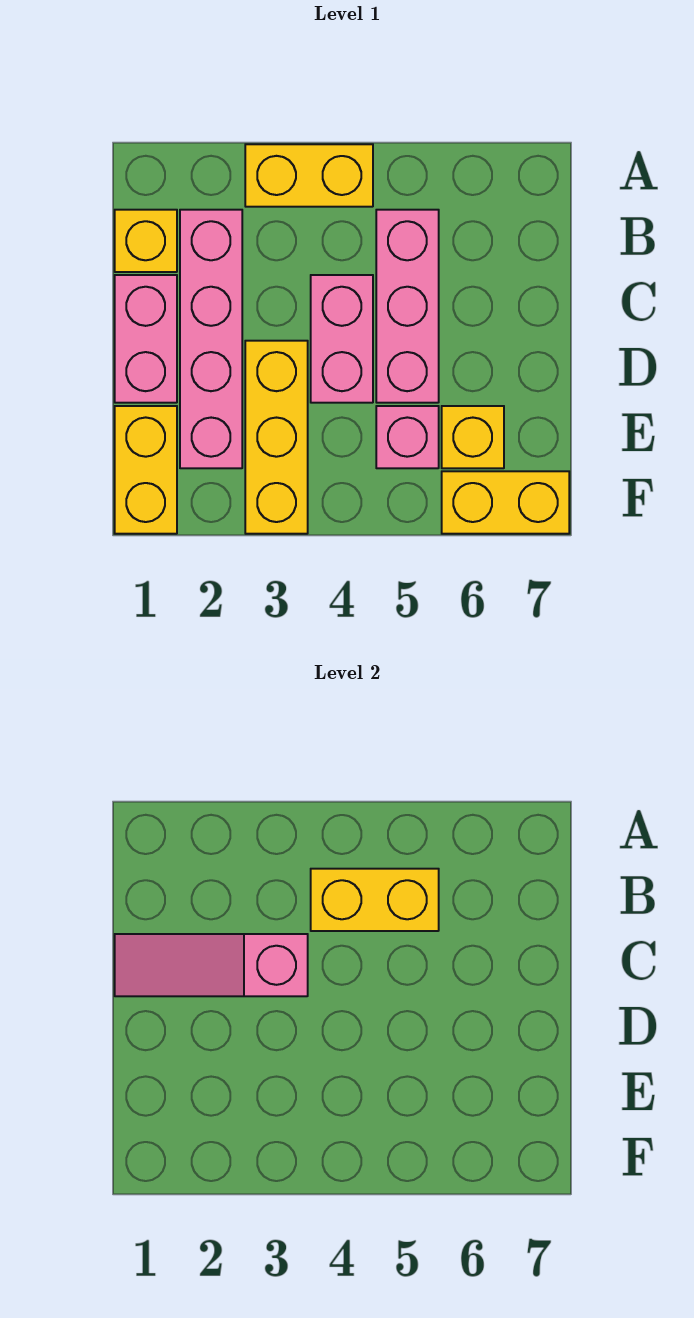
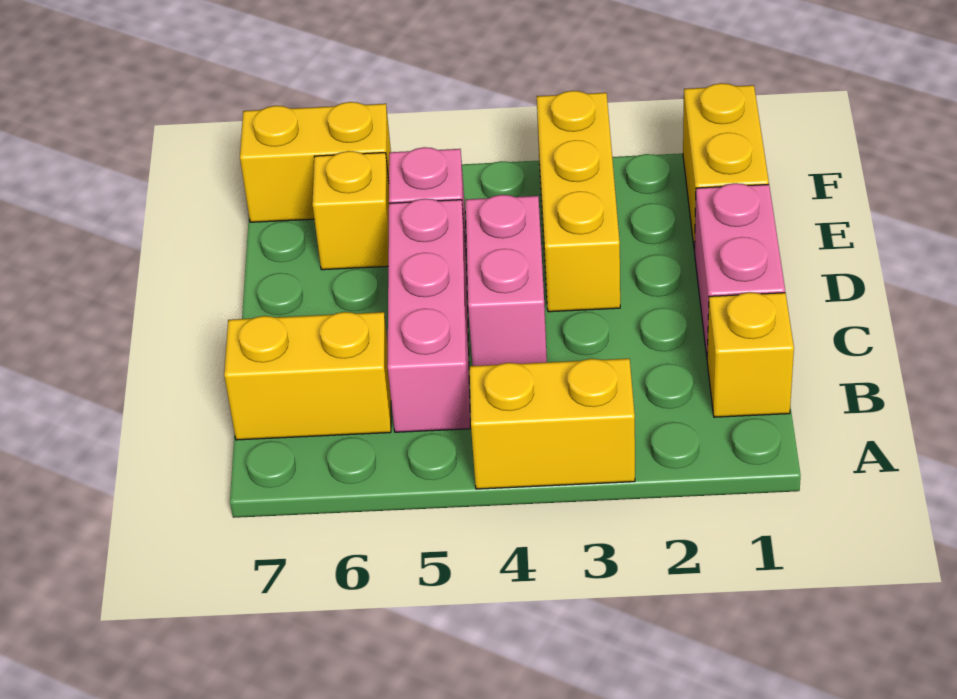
pink 1x4 brick [180,210,242,468] -> none
yellow 1x2 brick [311,869,439,931] -> yellow 1x2 brick moved to [224,312,391,440]
pink 1x3 slope [115,934,308,996] -> none

